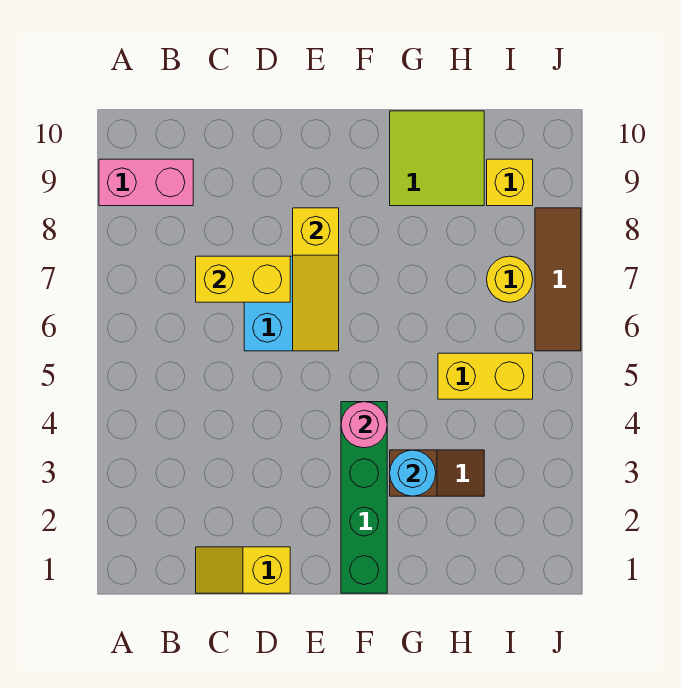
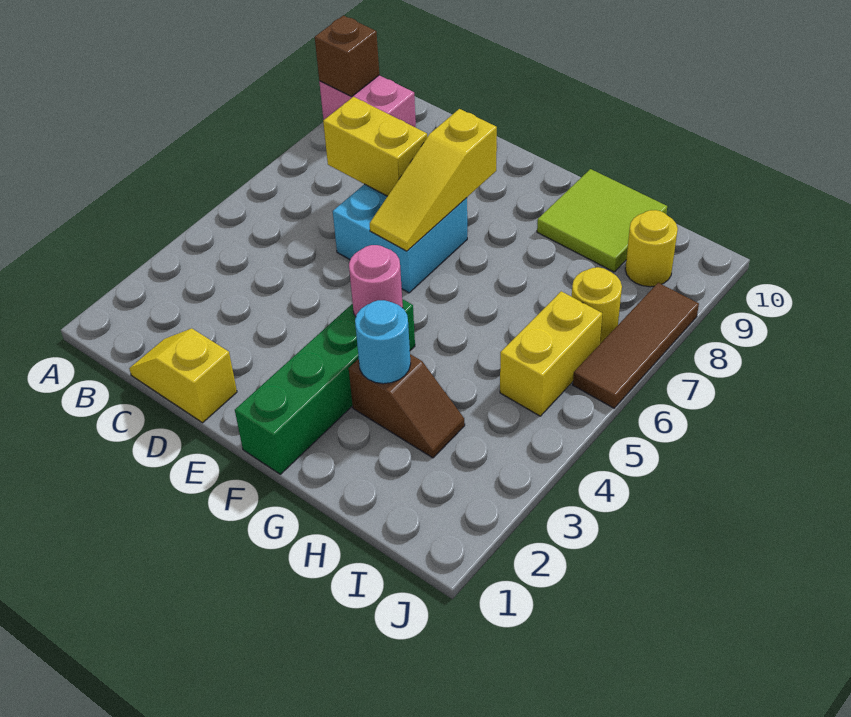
none -> brown 1x1 brick [315,16,379,97]
yellow 1x2 brick [438,353,533,399] -> yellow 1x2 brick turned to [500,291,602,416]
yellow 1x1 brick [487,159,533,206] -> yellow 1x1 round brick [625,210,678,287]

